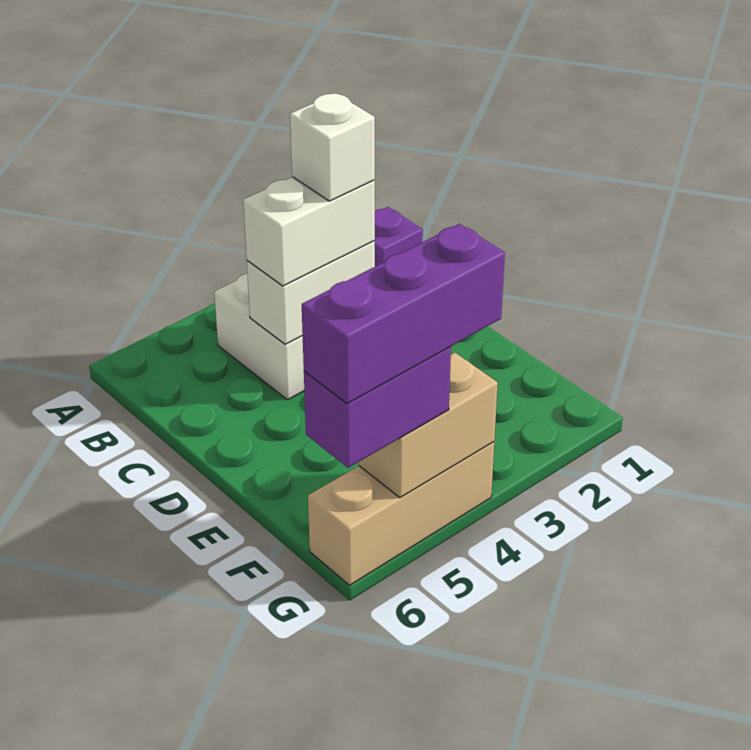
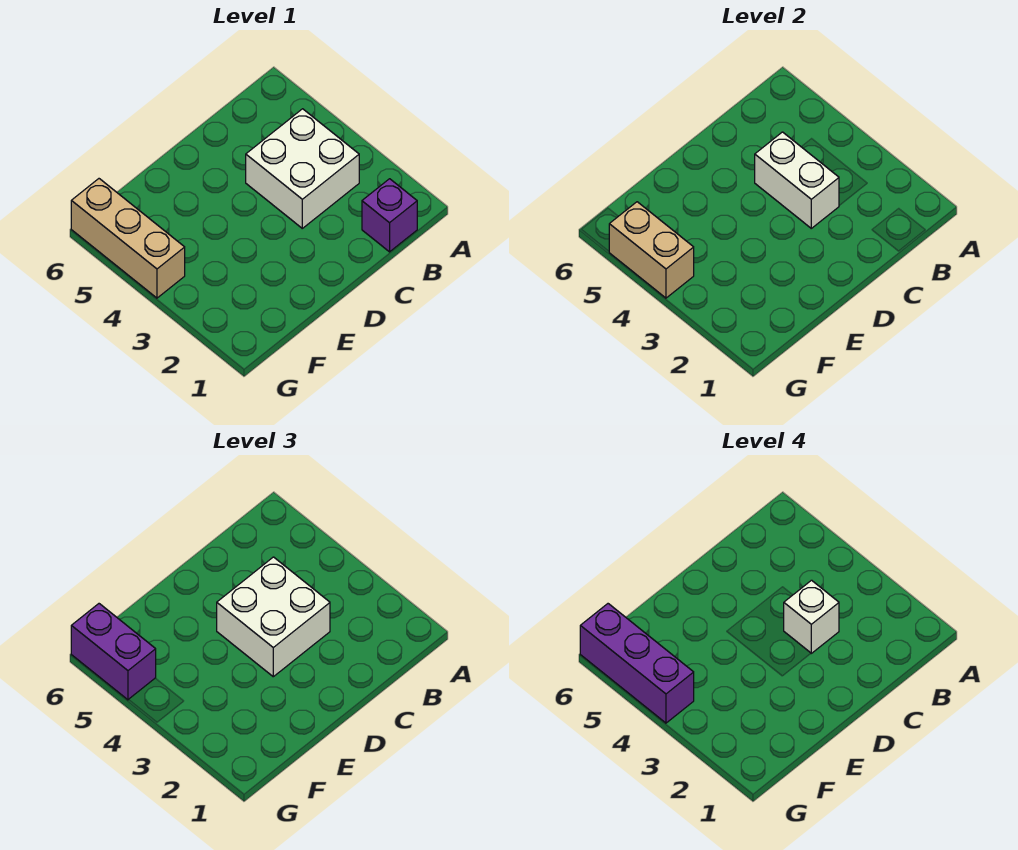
white 1x2 brick [243,177,375,286] -> white 2x2 brick [217,557,330,677]

